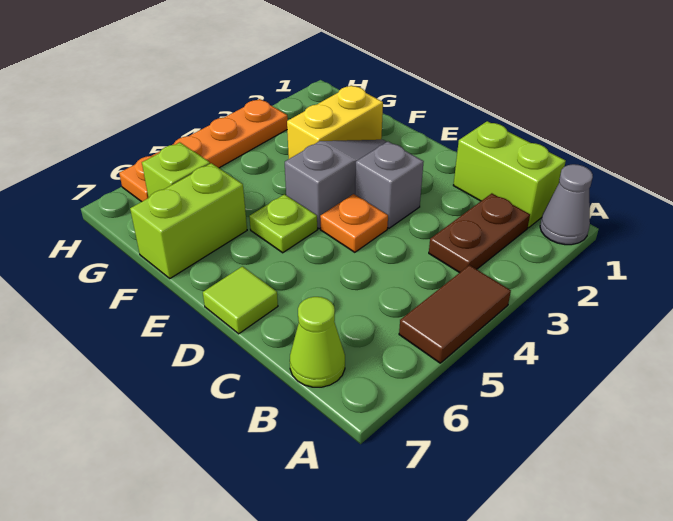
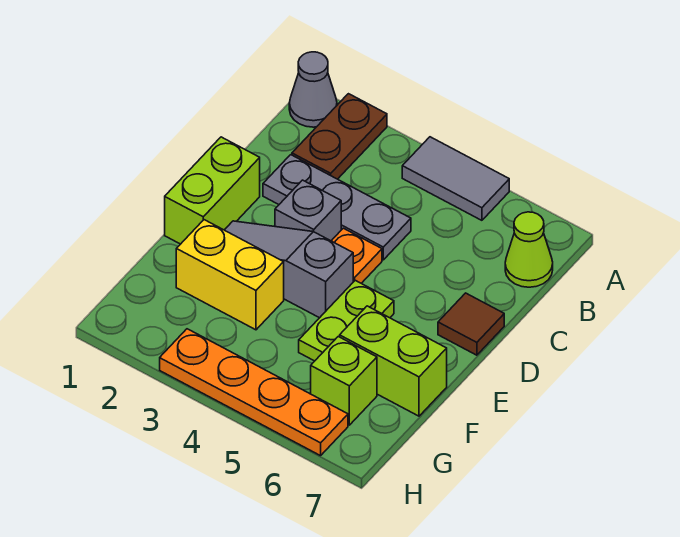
brown 1x2 tile [399,265,511,363] -> grey 1x2 tile [402,137,509,220]
lime 1x2 brick [453,121,566,228] -> lime 1x2 brick moved to [165,137,260,244]
brown 1x2 plate [429,193,530,273] -> brown 1x2 plate turned to [292,94,387,179]
none -> grey 1x3 plate [263,155,411,260]
lime 1x1 tile [203,266,278,334] -> brown 1x1 tile [438,293,504,355]
lime 1x1 plate [249,194,317,253] -> lime 1x2 plate [299,280,394,361]

